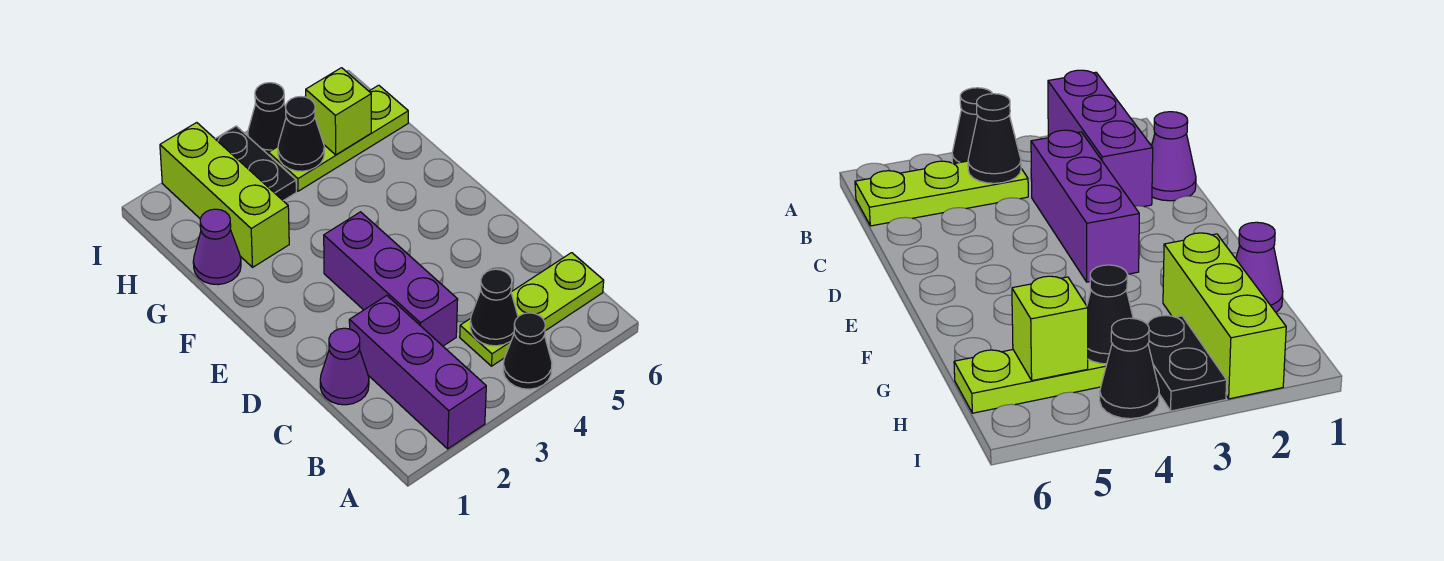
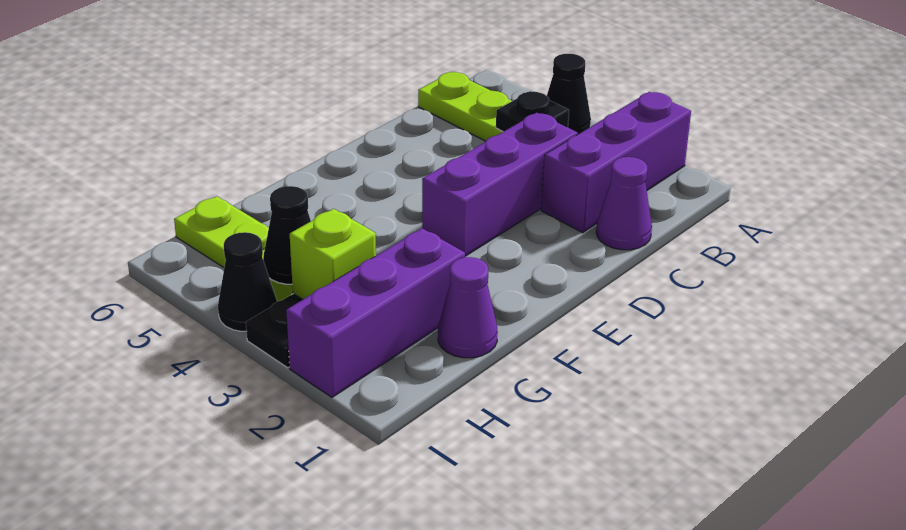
black 1x1 cone [470,269,518,346] -> black 1x1 plate [496,91,569,132]
lime 1x3 brick [160,123,289,267] -> purple 1x3 brick [286,228,465,397]
lime 1x1 brick [306,68,371,155] -> lime 1x1 brick moved to [290,209,376,299]

